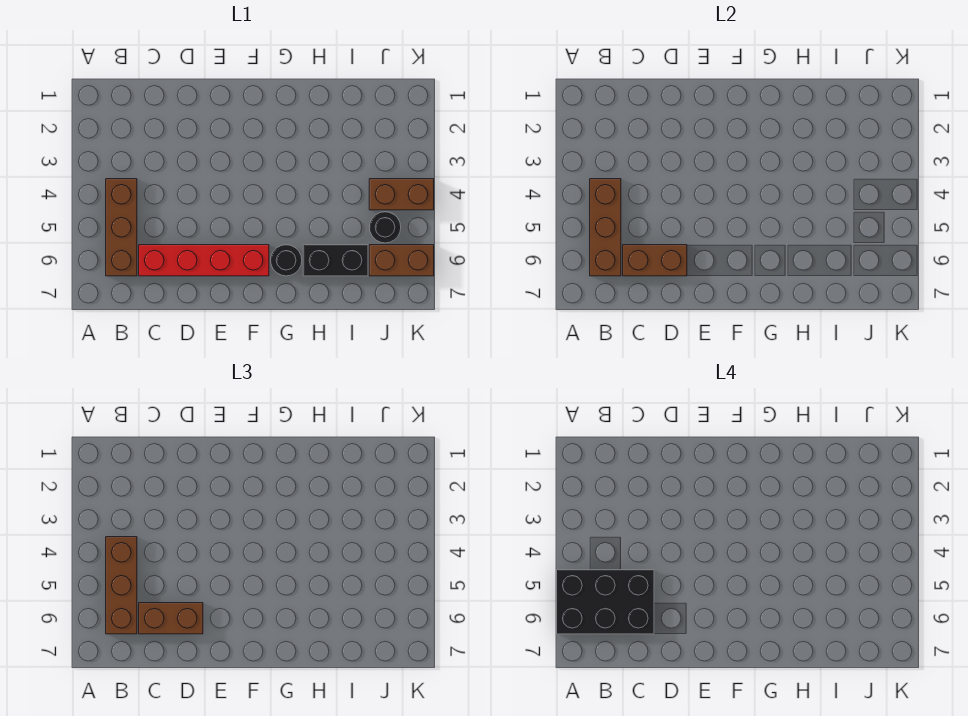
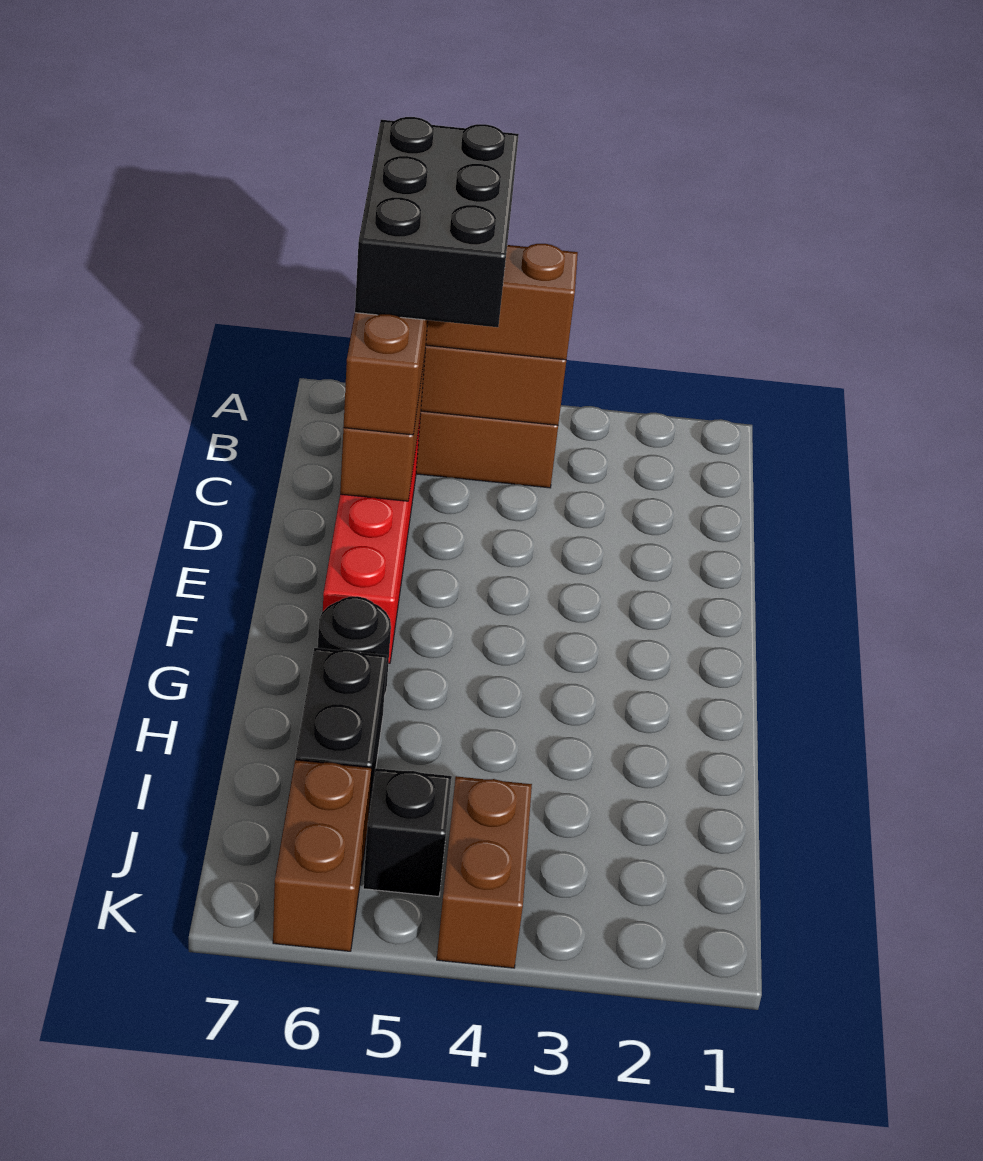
black 1x1 round brick [369,212,401,243] -> black 1x1 brick [363,768,452,897]

